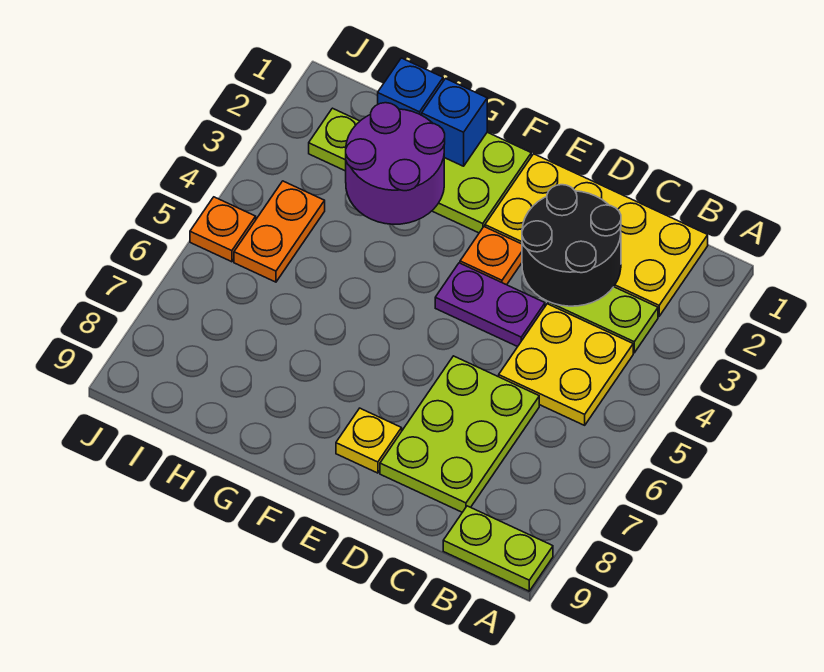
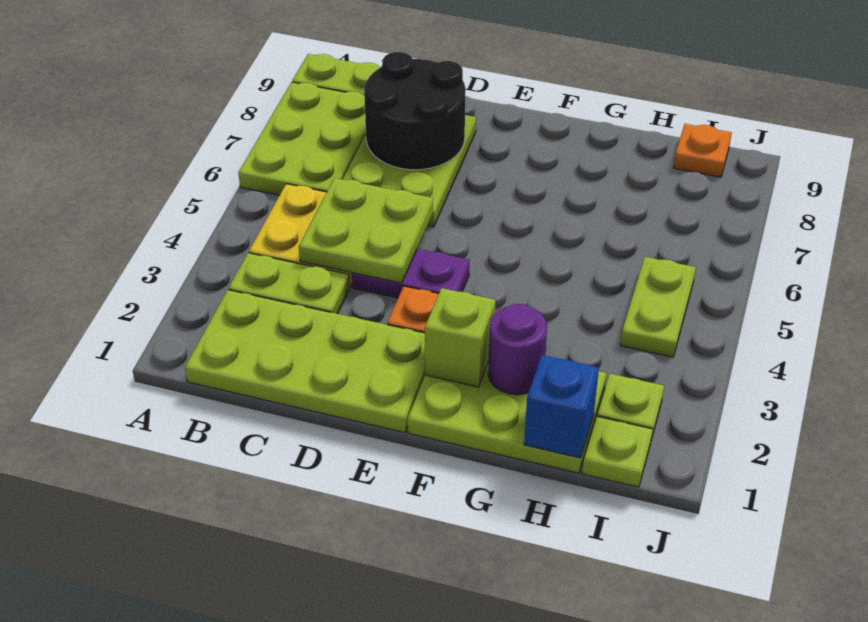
none -> lime 2x3 plate [238,82,366,195]
yellow 2x4 plate [485,154,708,316] -> lime 2x4 plate [185,290,425,433]
black 2x2 round brick [522,185,621,306] -> black 2x2 round brick moved to [364,52,466,170]
none -> lime 2x2 plate [299,178,433,283]
yellow 1x1 plate [336,408,402,473] -> none
none -> lime 1x1 brick [425,288,496,387]
blue 1x1 brick [422,79,487,166] -> none
purple 2x2 round brick [346,103,445,224] -> purple 1x1 round brick [488,304,547,395]
none -> lime 1x1 plate [582,416,653,487]
orange 1x2 plate [234,181,325,282] -> lime 1x2 plate [620,257,696,357]
orange 1x1 plate [190,197,256,262] -> orange 1x1 plate moved to [674,124,732,177]

